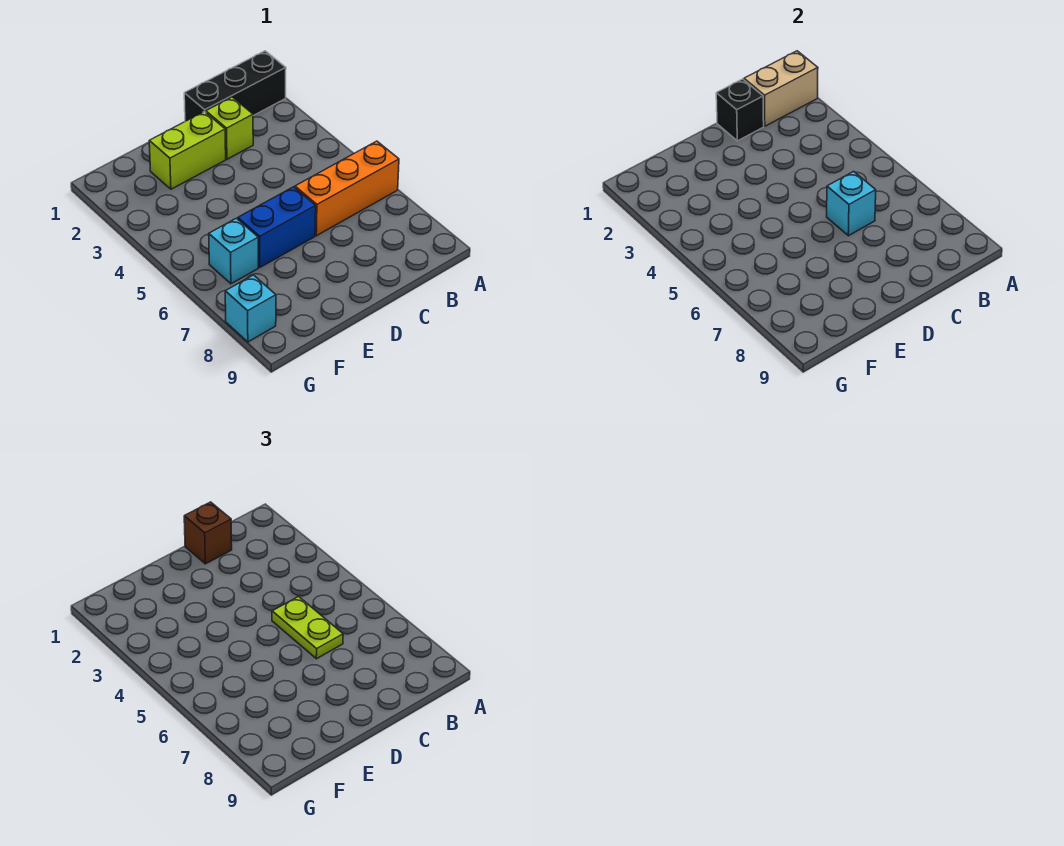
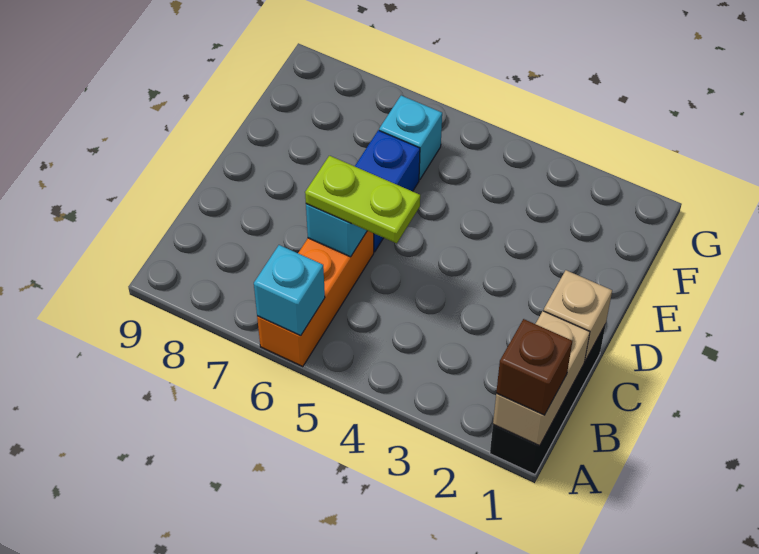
black 1x1 brick [716,79,764,141] -> tan 1x1 brick [544,270,612,361]
brown 1x1 brick [184,502,232,564] -> brown 1x1 brick moved to [496,319,572,415]
lime 1x1 brick [206,97,253,159] -> none
lime 1x2 brick [149,111,226,189] -> none
cyan 1x1 brick [225,275,276,342] -> cyan 1x1 brick moved to [254,245,325,336]

